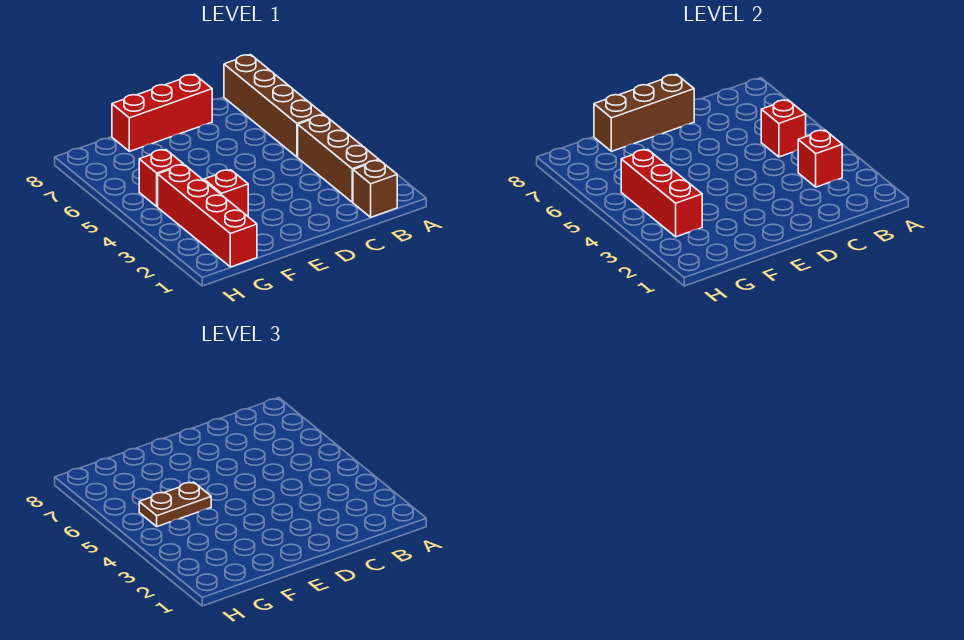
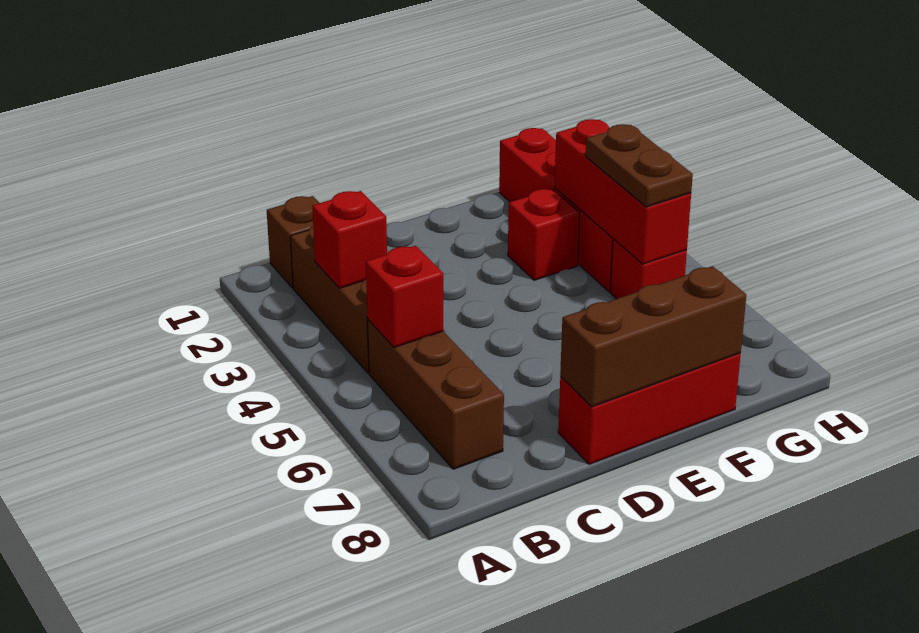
brown 1x4 brick [224,55,324,157] -> brown 1x3 brick [368,320,504,469]
brown 1x2 plate [139,482,211,527] -> brown 1x2 plate turned to [586,124,693,207]

